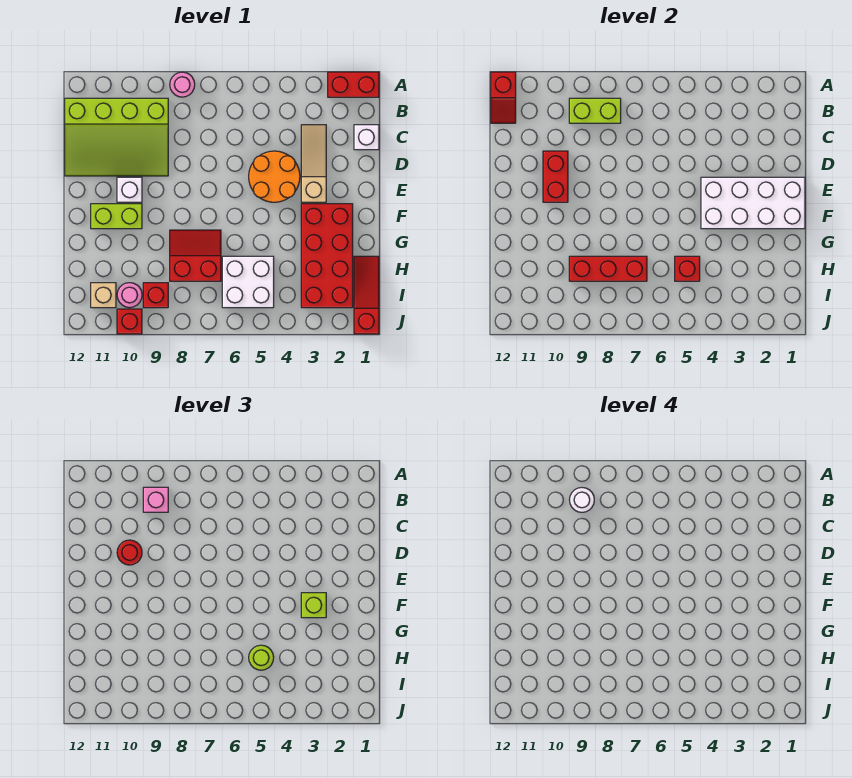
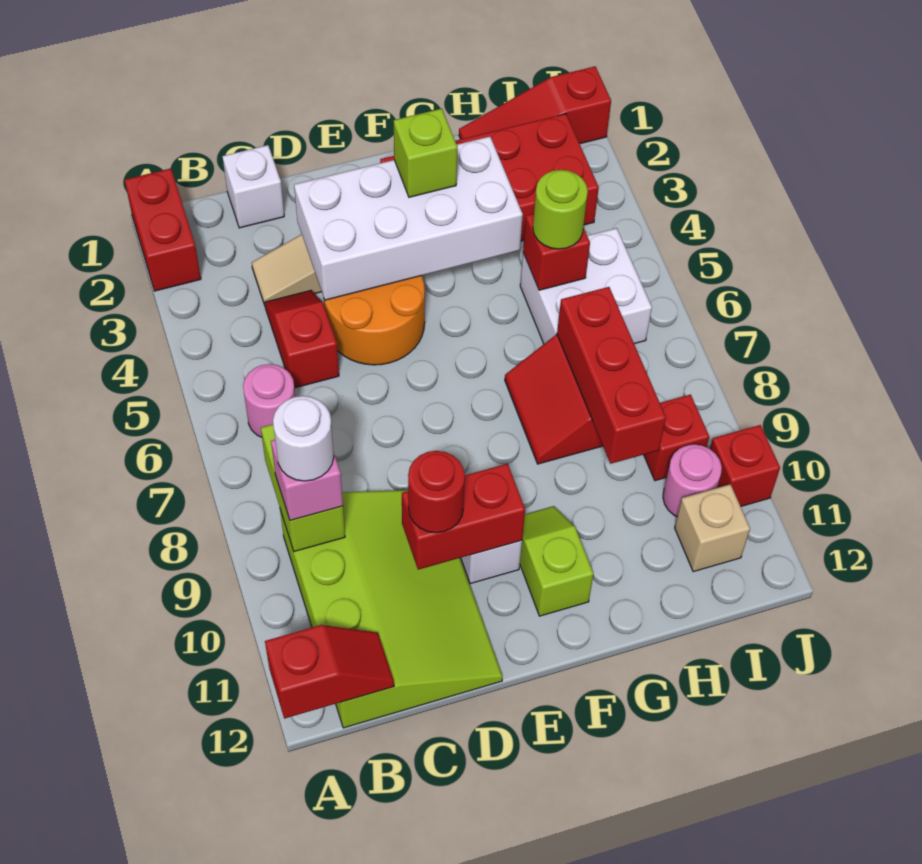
pink 1x1 round brick [170,72,195,97] -> pink 1x1 round brick moved to [243,364,295,437]
none -> red 1x2 slope [265,291,339,388]
white 2x4 brick [701,177,805,229] -> white 2x4 brick turned to [294,137,523,300]
lime 1x2 brick [91,204,142,229] -> lime 1x2 slope [520,506,593,616]

